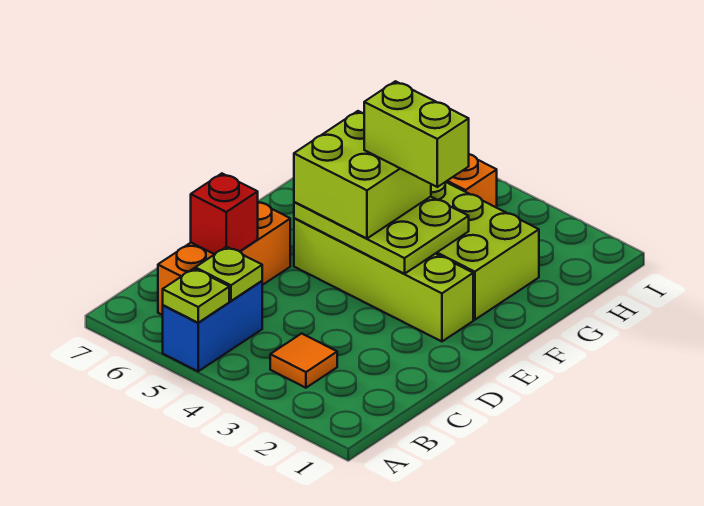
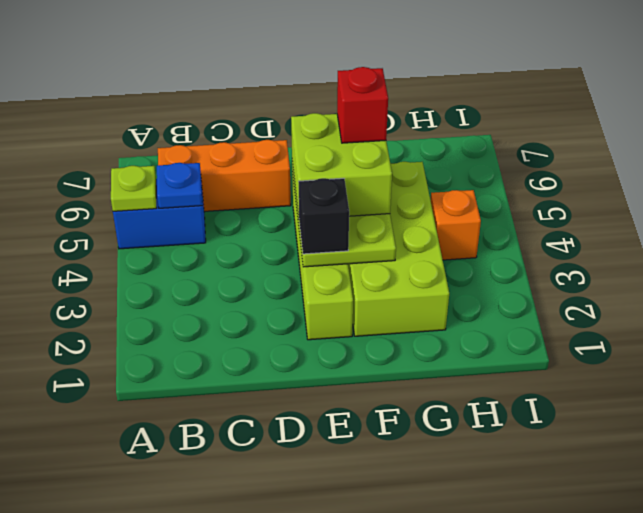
orange 1x1 tile [270,333,337,388] -> none
lime 1x1 plate [195,247,262,301] -> blue 1x1 plate [157,163,202,208]
red 1x1 brick [191,174,258,254] -> red 1x1 brick moved to [337,67,388,143]
none -> black 1x1 brick [299,178,349,254]
lime 1x2 brick [364,81,469,187] -> none

